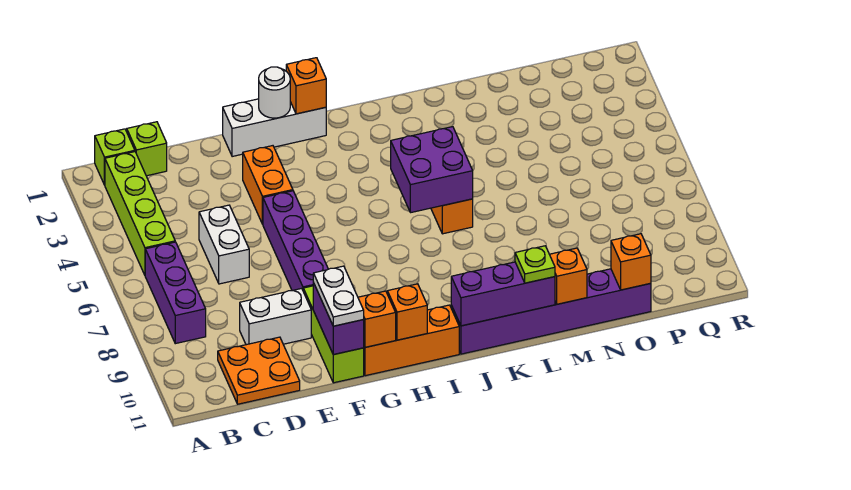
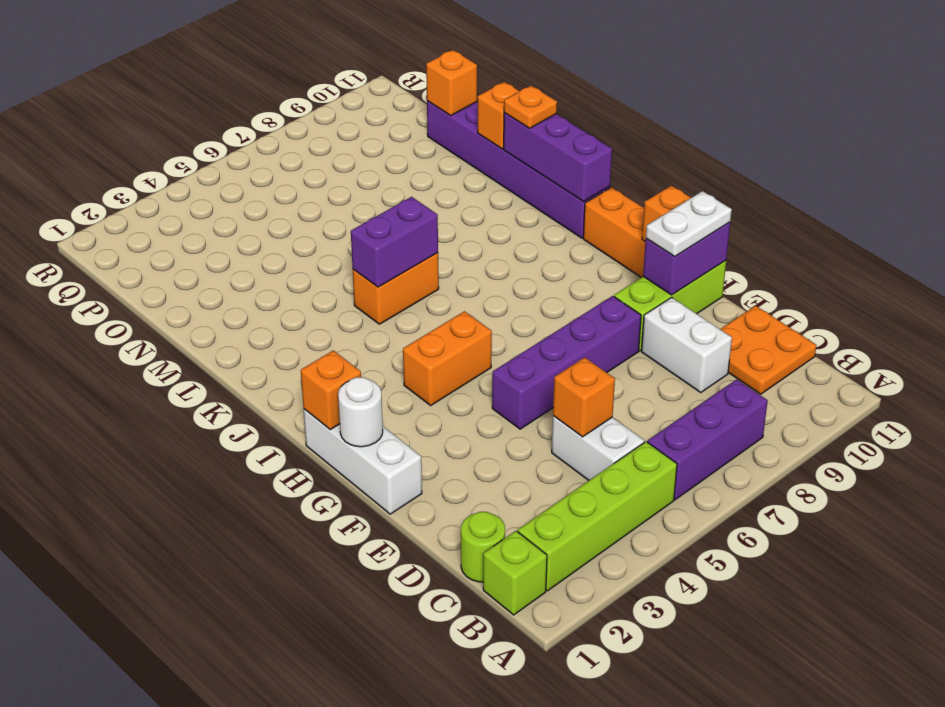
lime 1x1 brick [127,122,167,176] -> lime 1x1 round brick [461,512,505,582]
white 1x2 brick [199,205,249,284] -> white 1x2 brick turned to [552,416,644,480]
orange 1x2 brick [243,146,293,224] -> orange 1x2 brick moved to [403,311,492,405]
orange 1x1 brick [387,284,427,340] -> orange 1x1 brick moved to [553,357,615,437]
purple 2x2 brick [391,127,473,213] -> purple 1x2 brick [351,197,438,287]
lime 1x1 plate [515,246,555,283] -> orange 1x1 plate [504,86,557,128]

